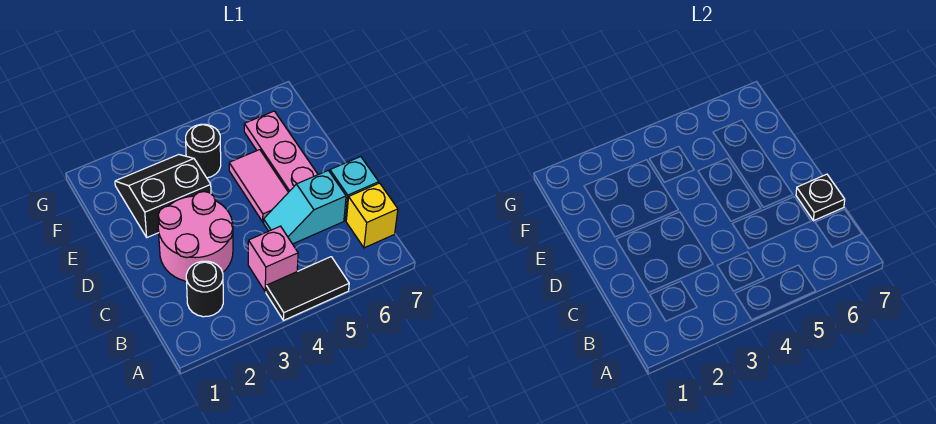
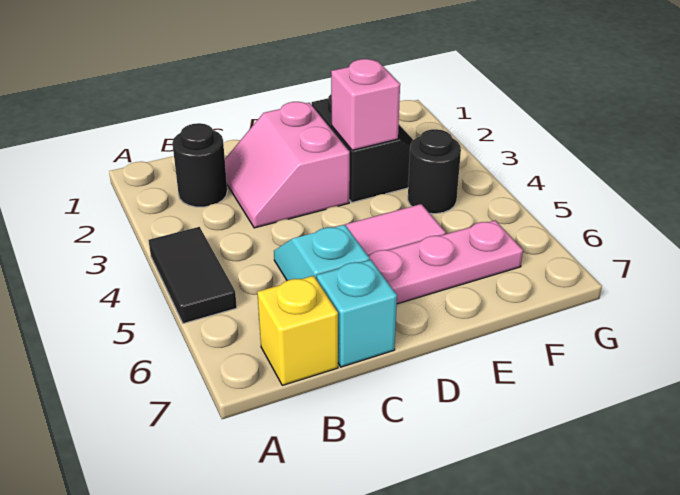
pink 1x1 brick [248,226,298,292] -> pink 1x1 brick moved to [331,59,400,150]
pink 2x2 round brick [158,192,233,281] -> pink 2x2 slope [225,102,350,228]
black 1x1 plate [796,174,845,221] -> none

